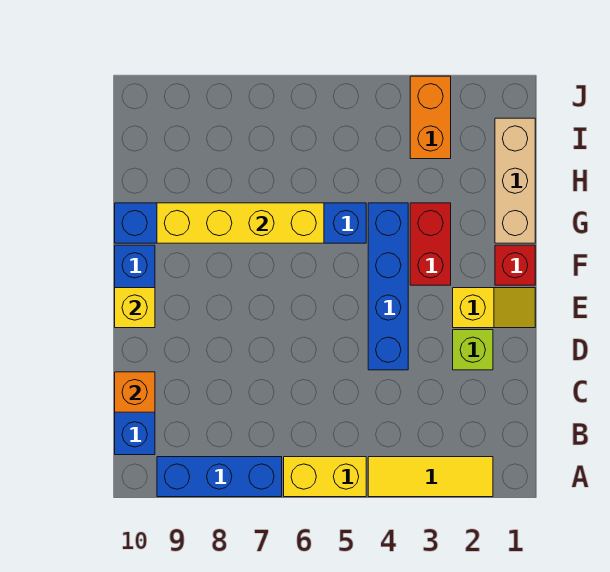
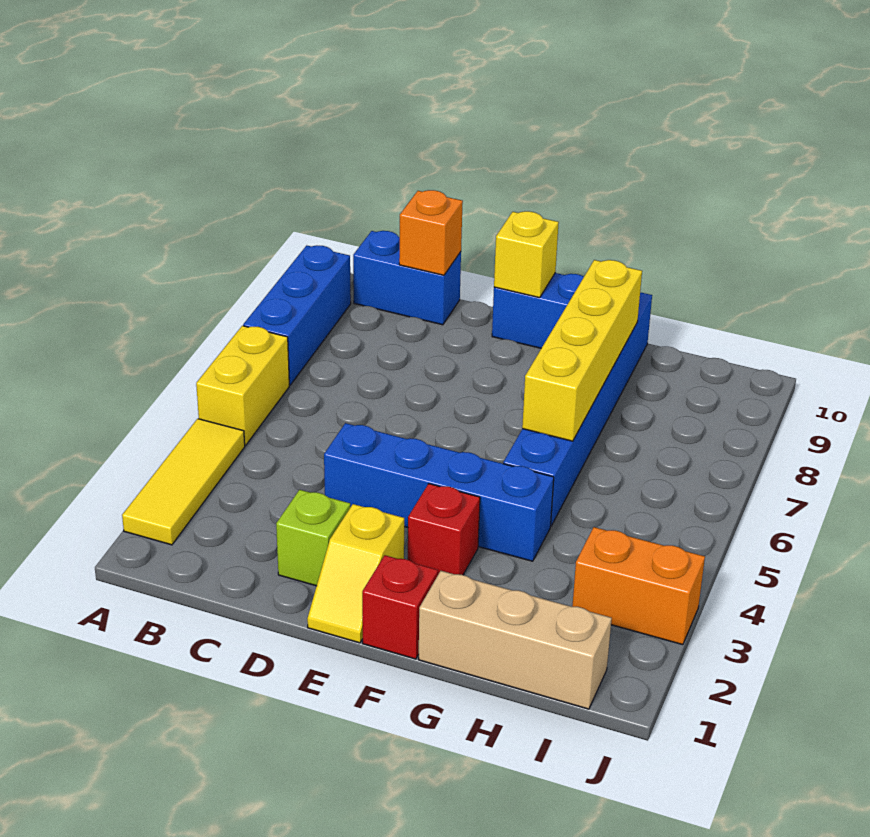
red 1x2 brick [410,203,451,285] -> red 1x1 brick [408,484,480,575]

